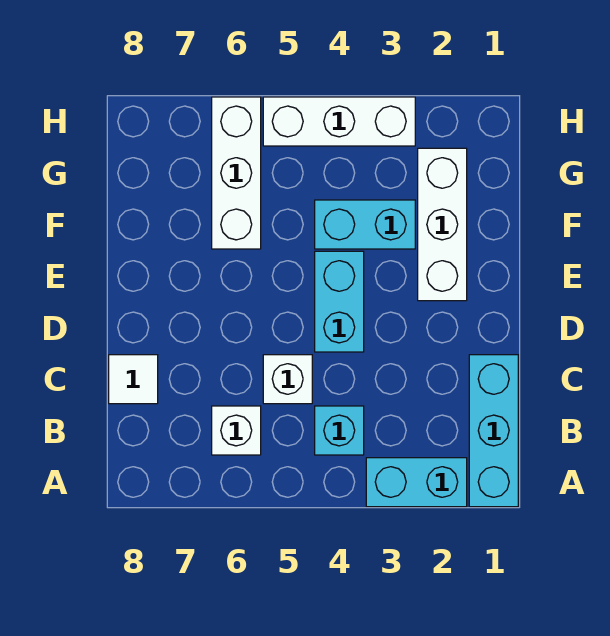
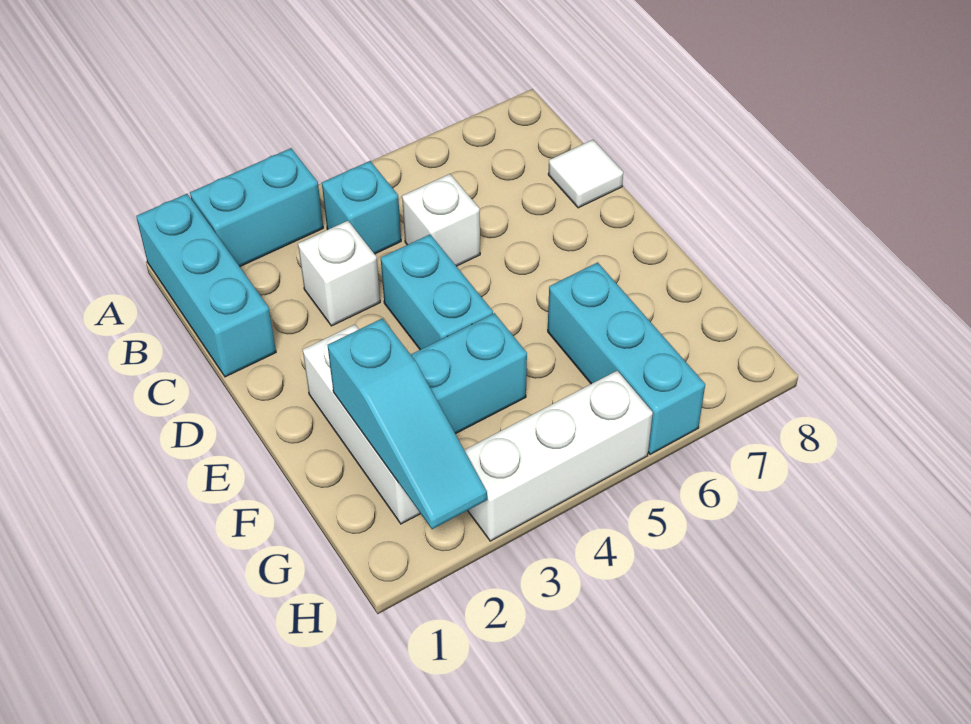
white 1x1 brick [212,406,261,455] -> white 1x1 brick moved to [298,221,380,326]
none -> cyan 1x3 slope [328,318,487,529]
white 1x3 brick [212,97,261,249] -> cyan 1x3 brick [548,262,705,454]

